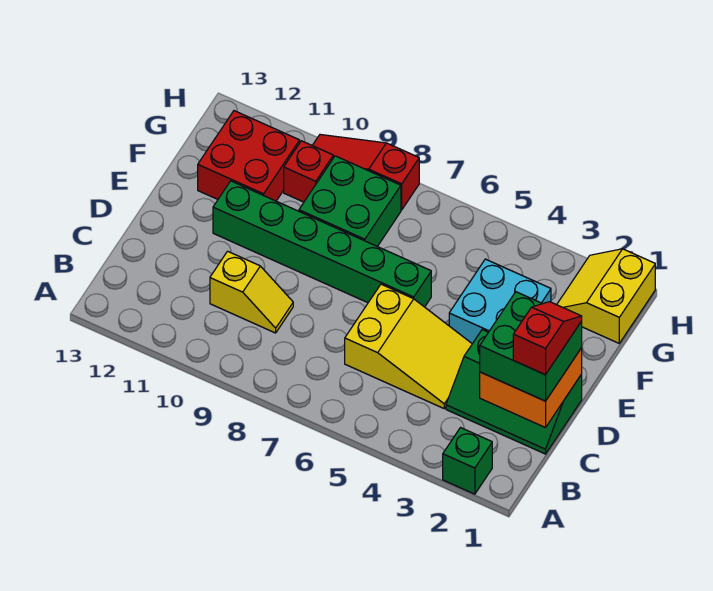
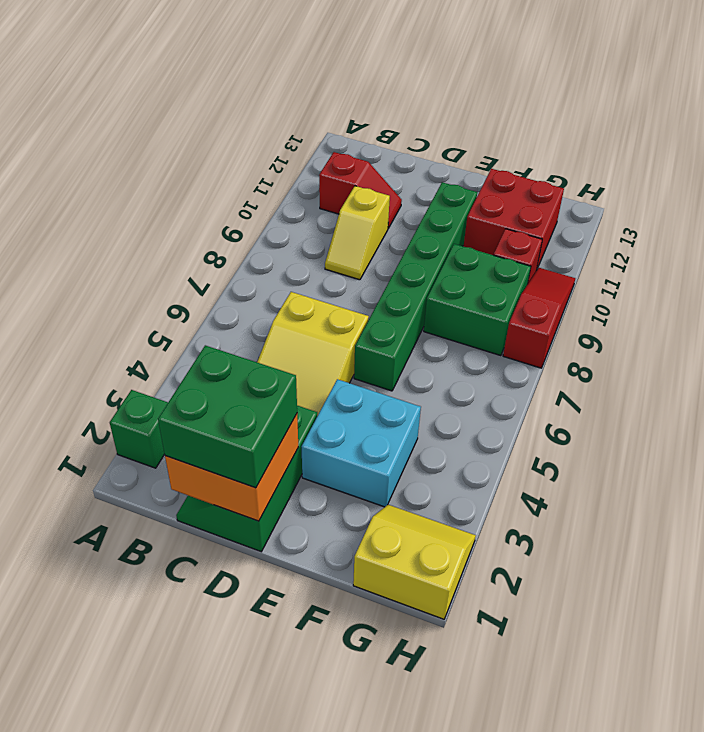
red 1x2 slope [513,302,582,375] -> red 1x2 slope moved to [319,152,402,228]

